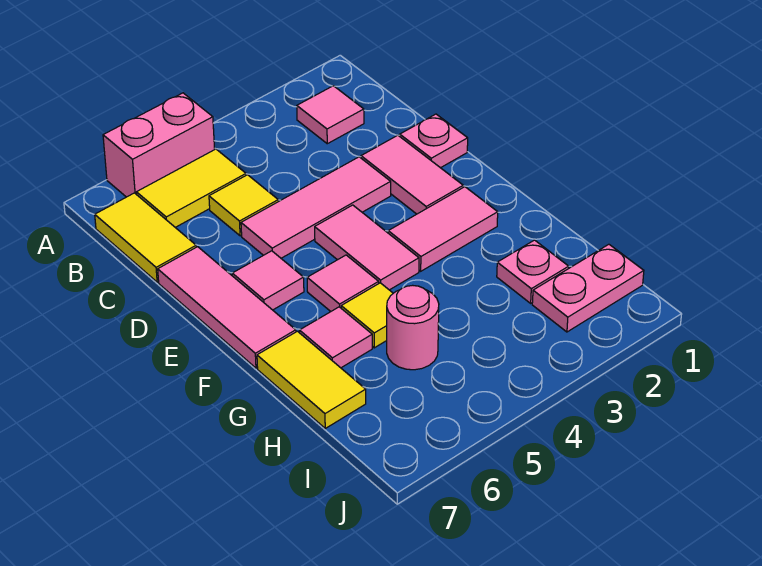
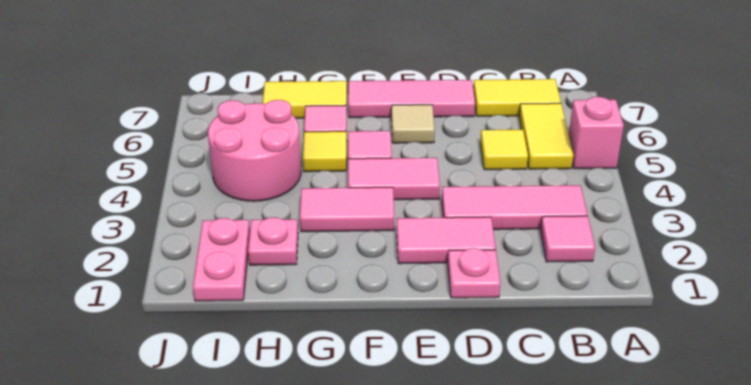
pink 1x2 brick [103,93,215,197] -> pink 1x1 brick [569,97,624,169]
pink 1x3 tile [241,157,391,258] -> pink 1x3 tile turned to [442,185,588,230]
pink 1x1 tile [232,251,304,310] -> tan 1x1 tile [391,105,435,143]
pink 1x2 tile [388,187,498,271] -> pink 1x2 tile turned to [300,187,394,232]
pink 1x1 round brick [387,285,439,370] -> pink 2x2 round brick [208,100,301,201]

